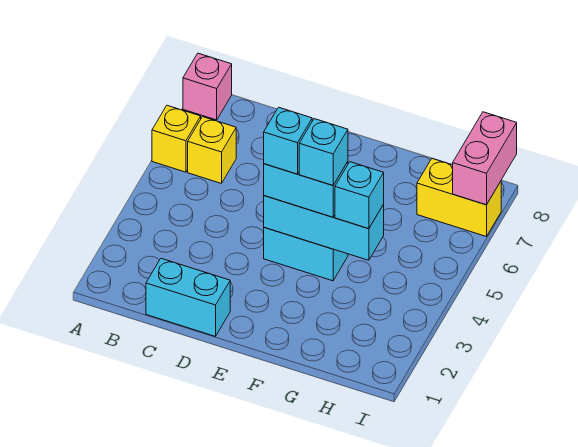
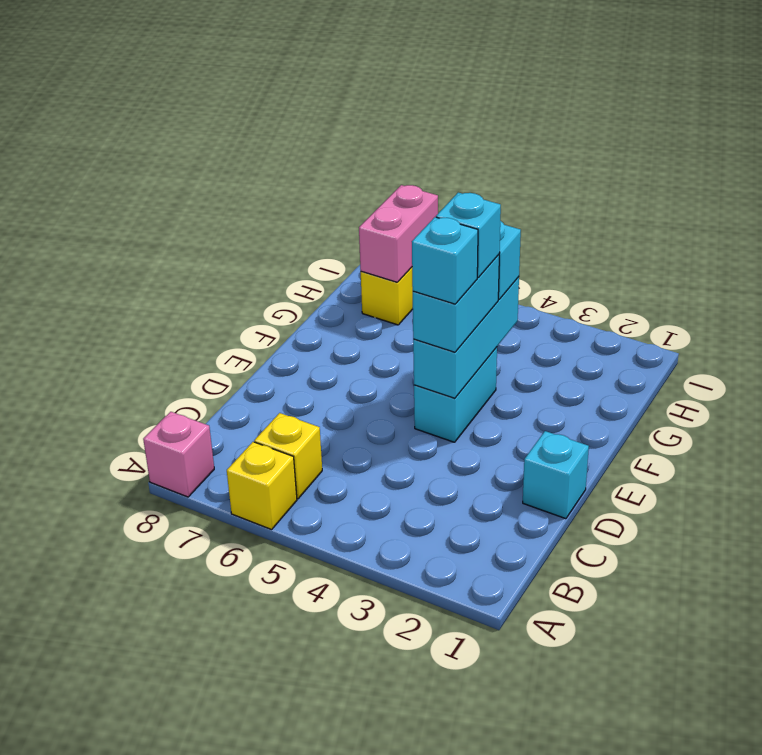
cyan 1x2 brick [146,258,230,336] -> cyan 1x1 brick [523,431,589,519]
pink 1x2 brick [453,112,517,205] -> pink 1x2 brick turned to [359,185,438,282]

